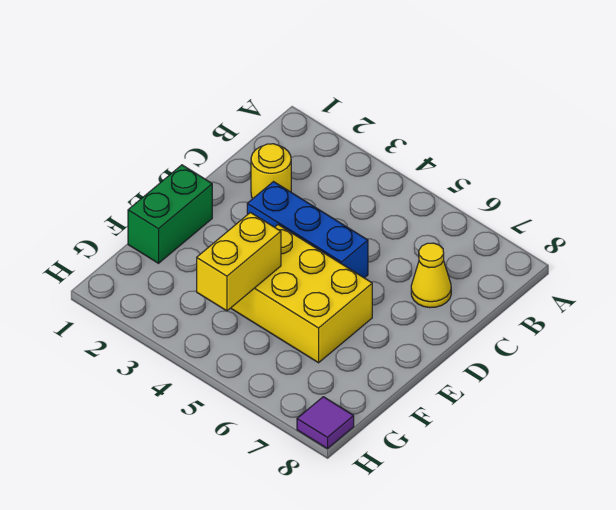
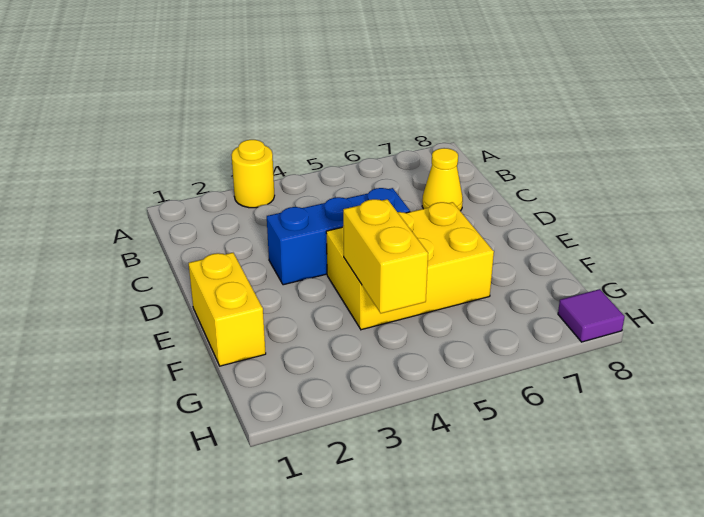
yellow 1x1 round brick [251,144,291,199] -> yellow 1x1 round brick moved to [232,140,275,208]
green 1x2 brick [128,165,212,263] -> yellow 1x2 brick [189,253,266,366]

